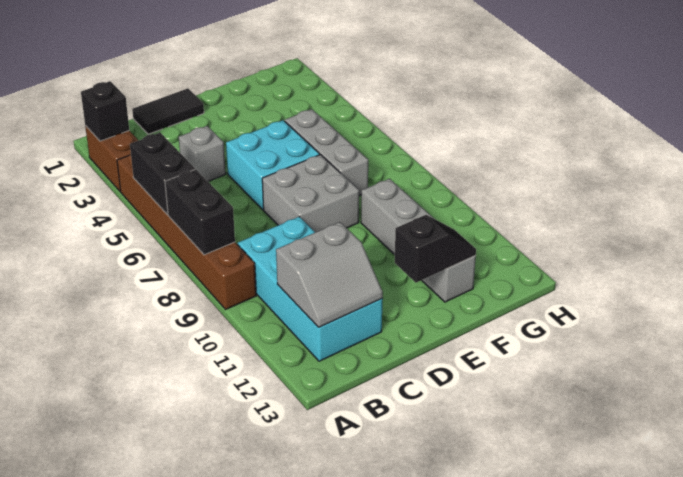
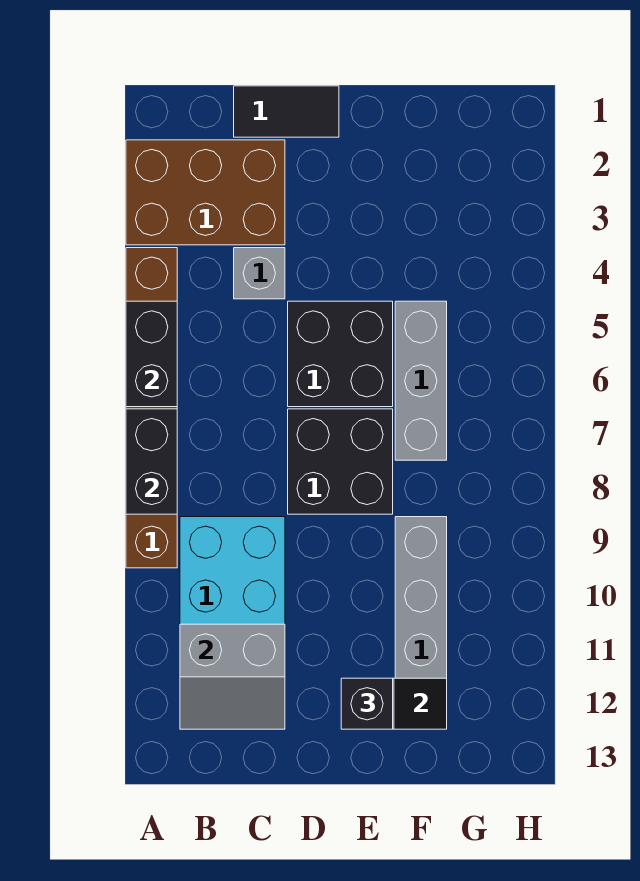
brown 1x2 brick [85,126,138,192] -> brown 2x3 brick [126,140,285,245]
black 1x1 brick [81,81,129,141] -> black 1x1 brick moved to [341,678,393,729]
cyan 2x2 brick [226,120,320,210] -> black 2x2 brick [288,301,393,407]
grey 2x2 brick [262,155,359,232] -> black 2x2 brick [288,409,393,514]

